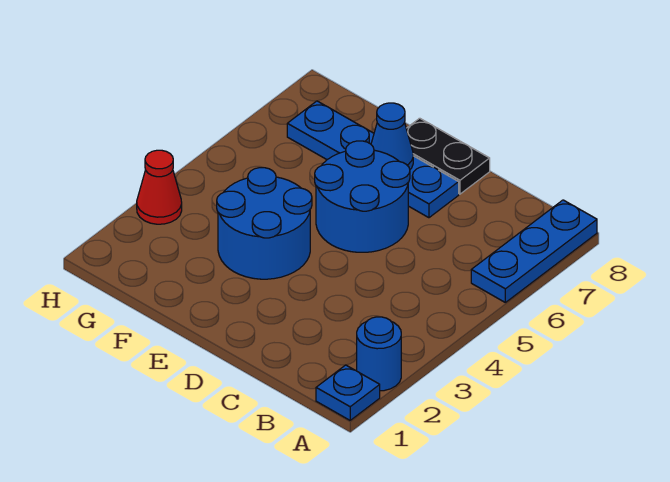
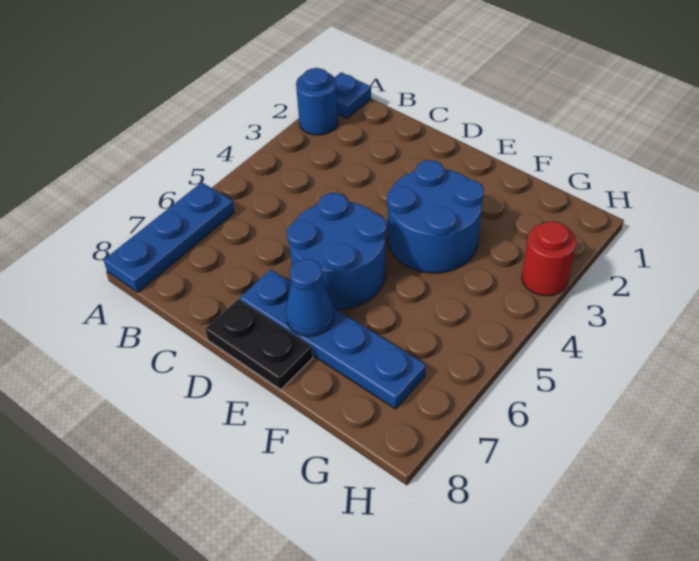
red 1x1 cone [137,150,182,224] -> red 1x1 round brick [522,221,576,296]

